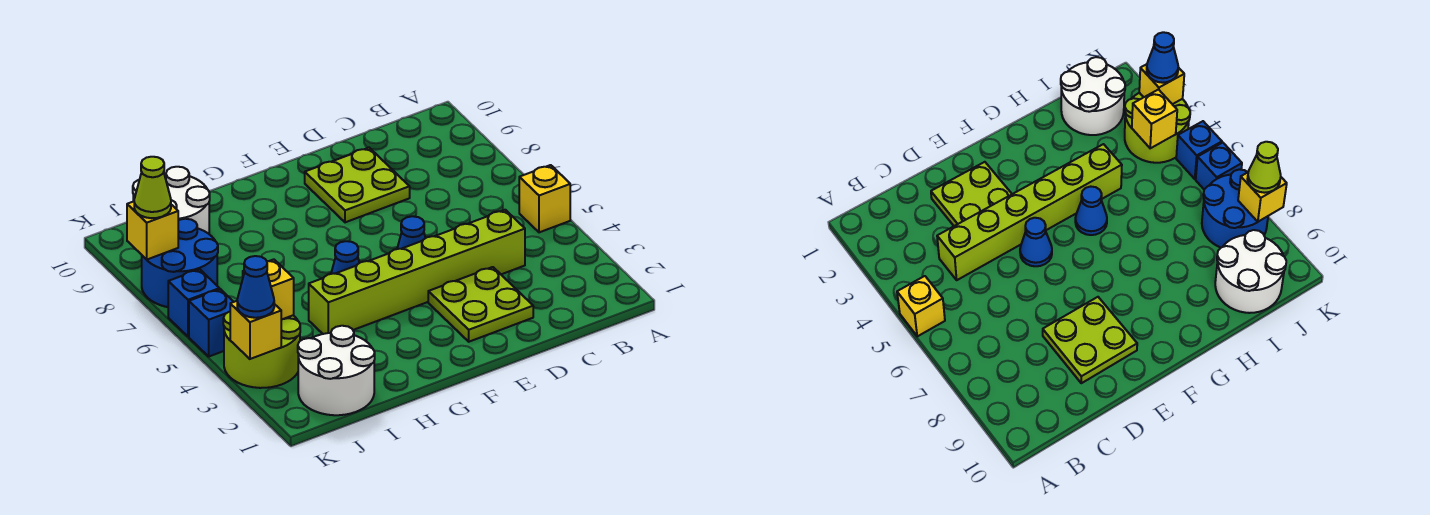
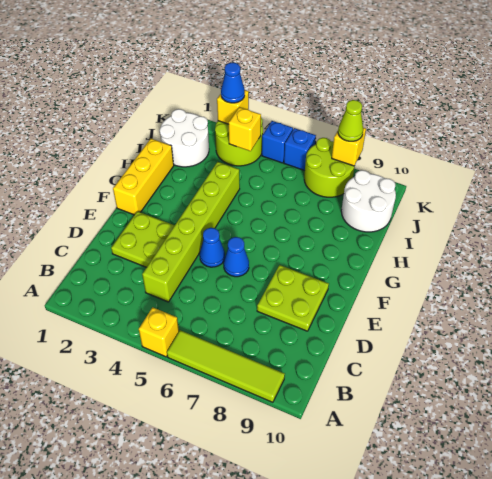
none -> lime 1x4 tile [167,330,285,402]
none -> yellow 1x3 brick [113,139,174,215]
blue 1x1 cone [331,241,359,274] -> blue 1x1 cone moved to [224,237,249,277]
blue 2x2 round brick [142,219,218,307] -> lime 2x2 round brick [304,138,355,197]

